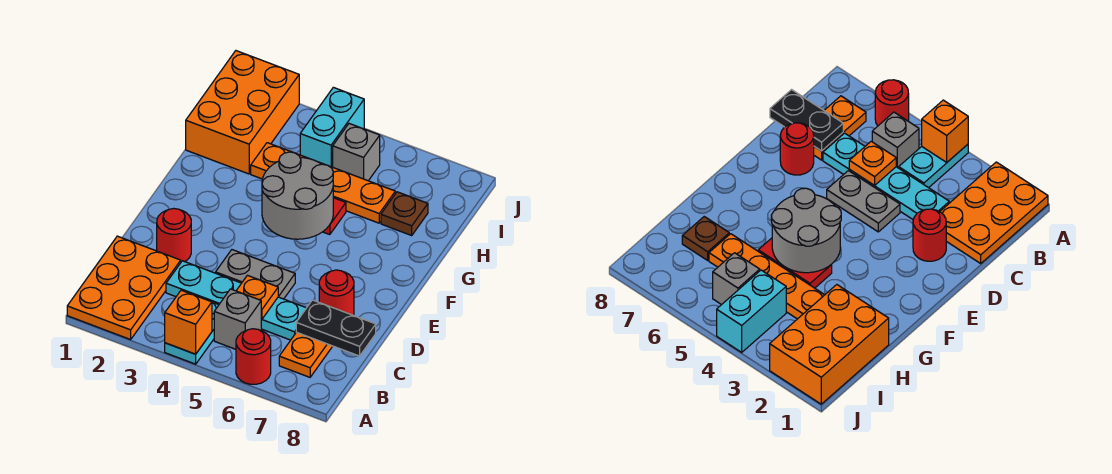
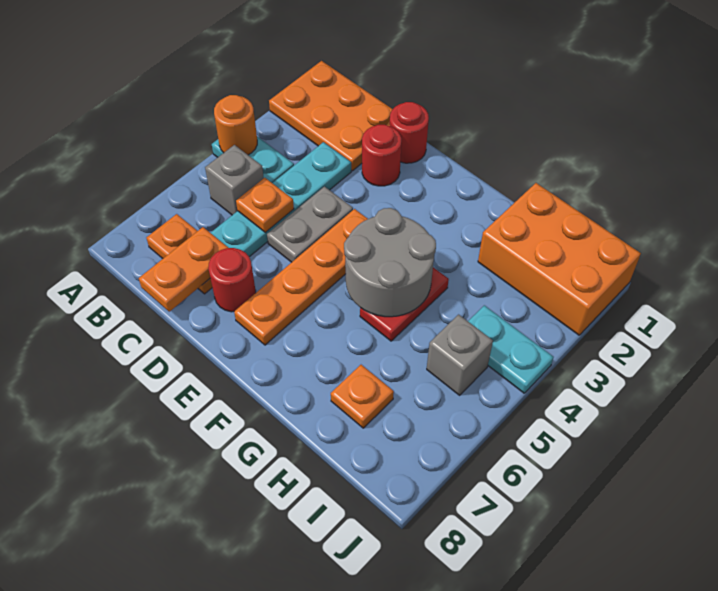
orange 1x1 brick [165,290,212,354] -> orange 1x1 round brick [214,95,257,155]
red 1x1 round brick [236,329,271,384] -> red 1x1 round brick moved to [390,102,429,163]
black 1x2 plate [296,300,376,356] -> orange 1x2 plate [139,227,228,312]
orange 1x4 plate [251,143,395,223] -> orange 1x4 plate moved to [234,209,368,345]
brown 1x1 plate [381,192,428,235] -> orange 1x1 plate [331,365,394,428]
cyan 1x2 brick [300,87,364,167] -> cyan 1x2 plate [468,305,553,393]

